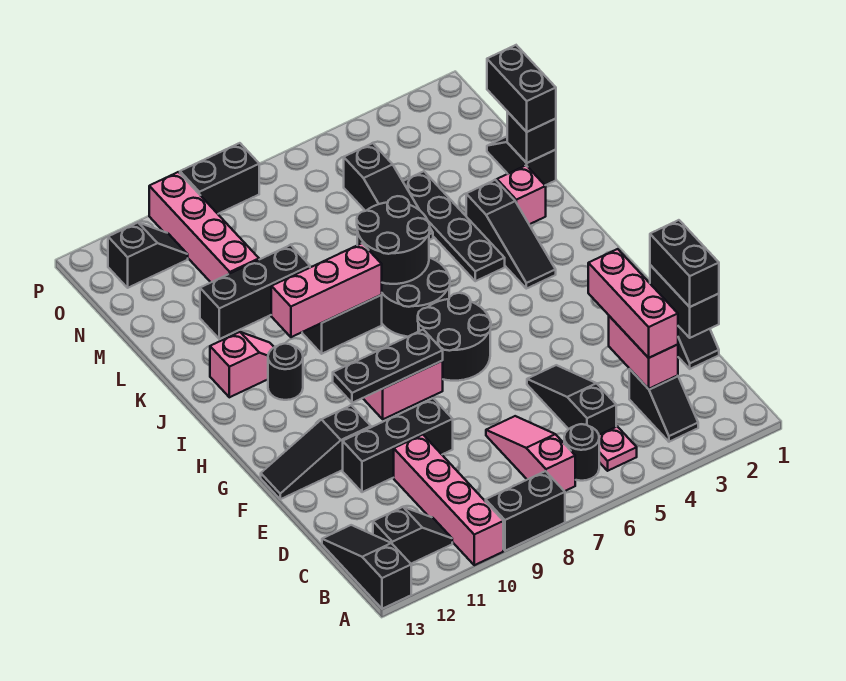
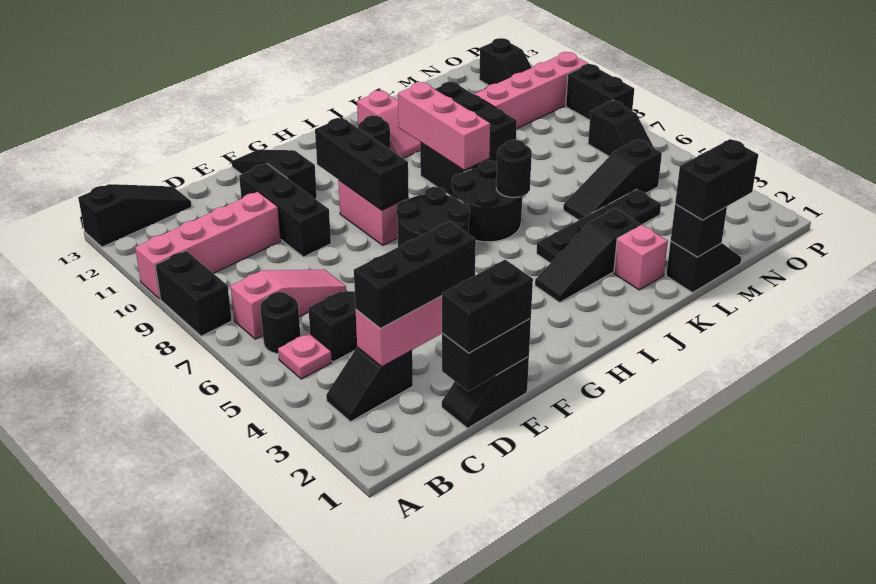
black 1x2 slope [373,507,452,564] -> black 1x2 slope moved to [588,100,654,156]
pink 1x3 brick [588,249,678,358] -> black 1x3 brick [354,221,476,329]
black 1x3 plate [333,330,443,403] -> black 1x3 brick [315,118,409,210]
black 2x2 round brick [357,196,430,284] -> black 1x1 round brick [496,140,532,198]

